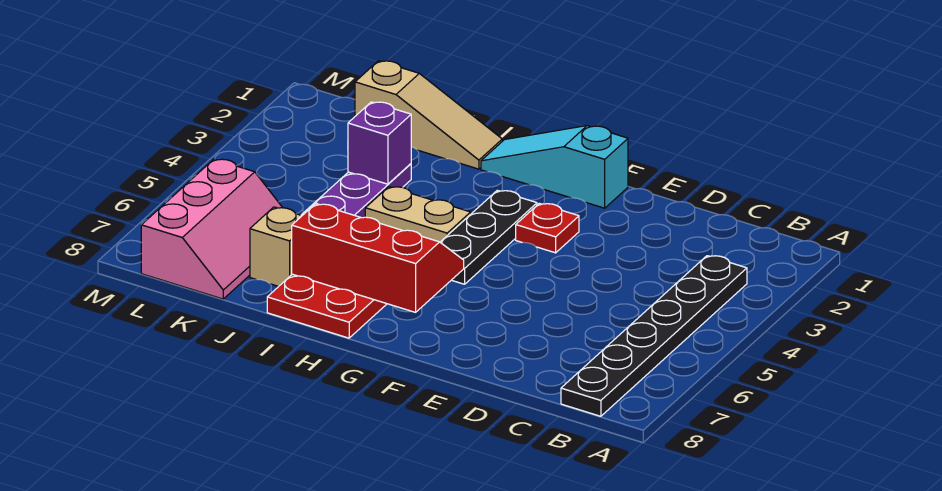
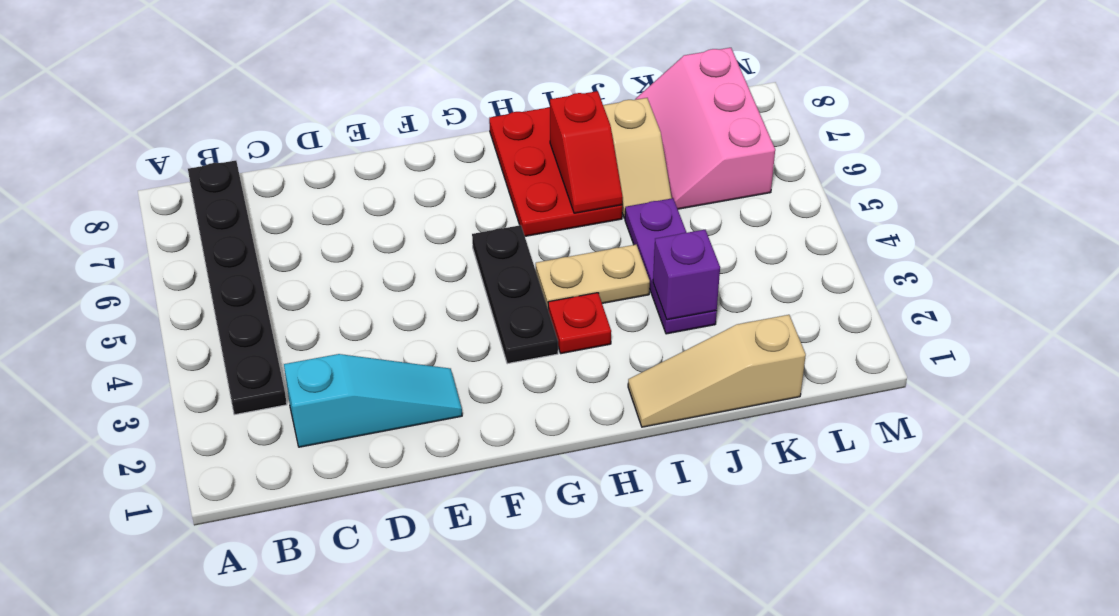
cyan 1x3 slope [481,126,628,208] -> cyan 1x3 slope moved to [284,354,462,447]
red 1x1 plate [516,203,579,253] -> red 1x1 plate moved to [548,293,611,354]
red 2x3 slope [292,204,464,312] -> red 1x2 slope [550,91,623,213]

